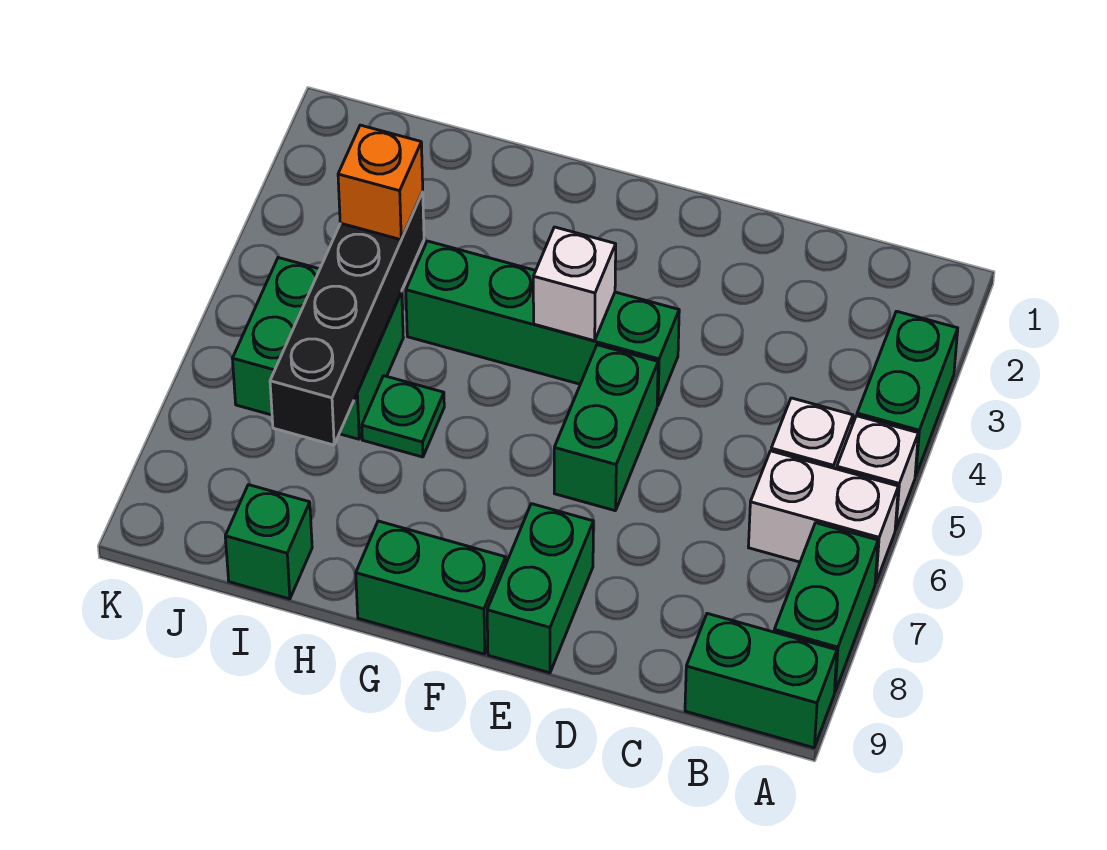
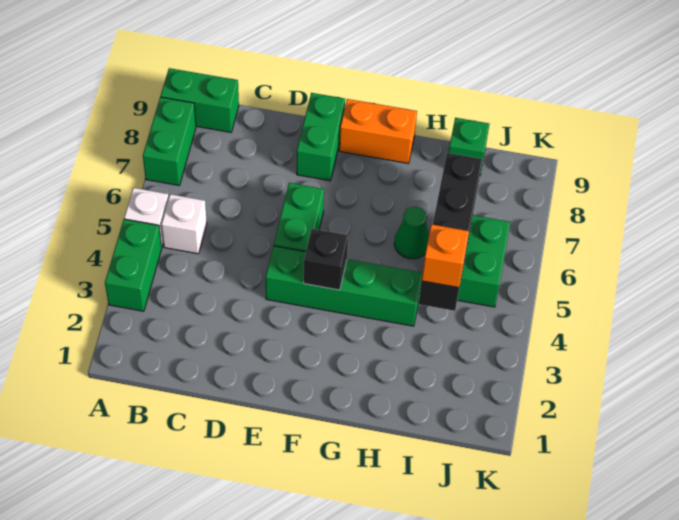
white 1x2 brick [748,451,898,583] -> none
white 1x1 brick [533,227,616,341] -> black 1x1 brick [304,229,348,290]
green 1x2 brick [356,521,506,654] -> orange 1x2 brick [339,99,417,164]
green 1x1 plate [362,376,444,457] -> green 1x1 cone [394,207,429,259]

